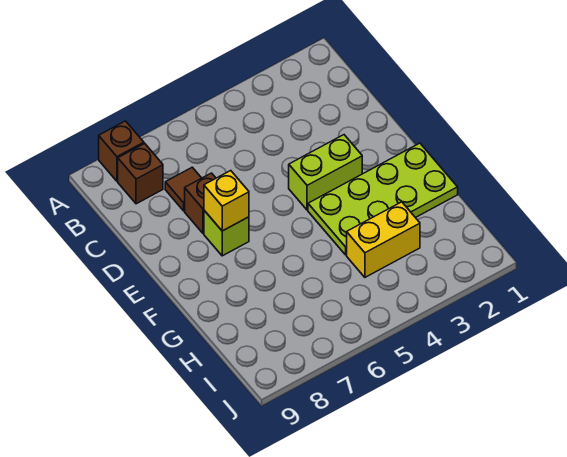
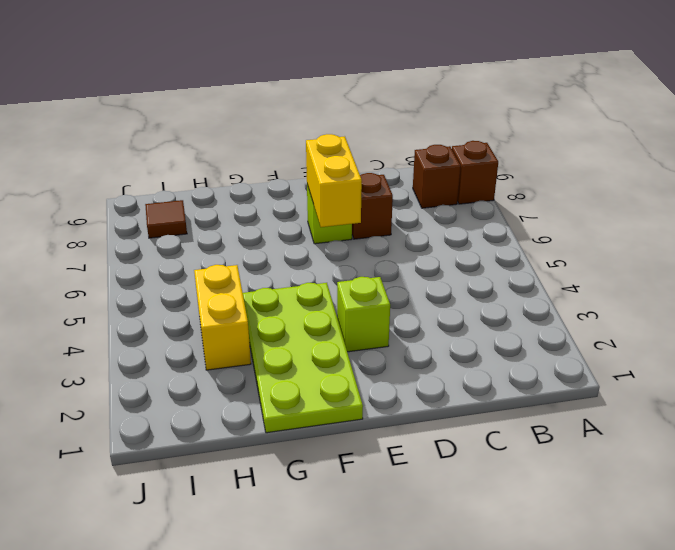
brown 1x1 tile [165,167,201,211] -> brown 1x1 tile moved to [145,200,187,238]
lime 1x2 brick [289,135,362,210] -> lime 1x1 brick [337,277,390,352]
yellow 1x1 brick [204,171,249,231] -> yellow 1x2 brick [306,134,362,227]

